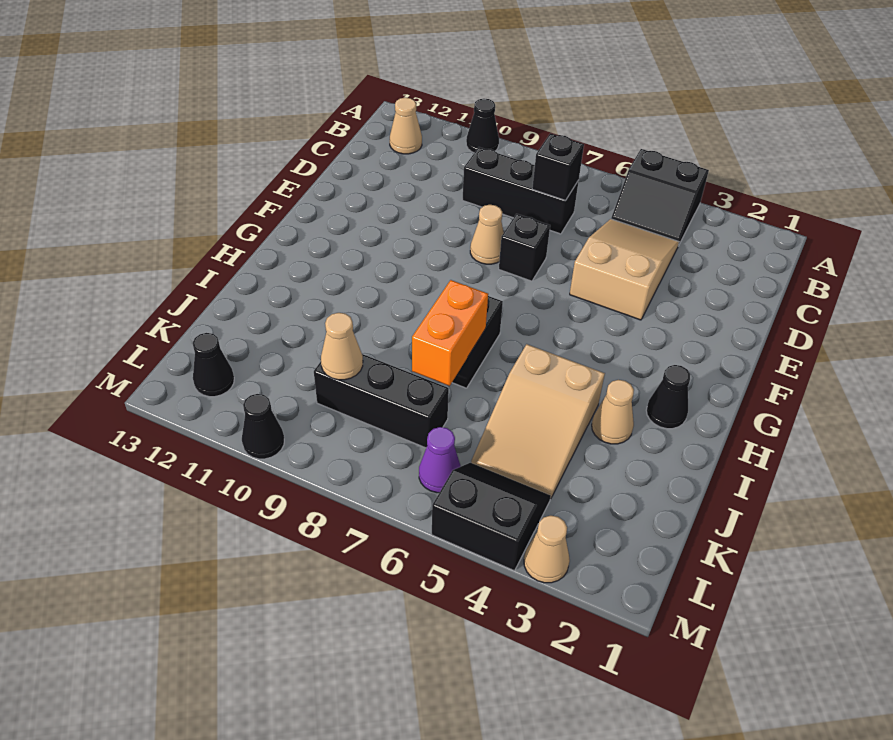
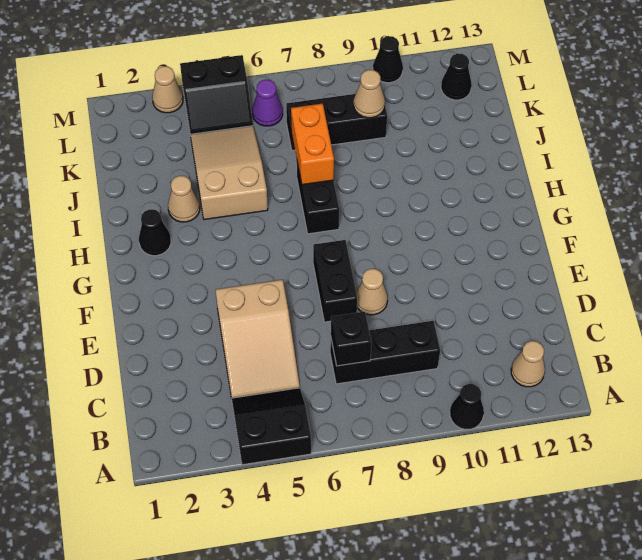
black 1x1 brick [499,214,550,281] -> black 1x2 brick [313,240,357,322]

